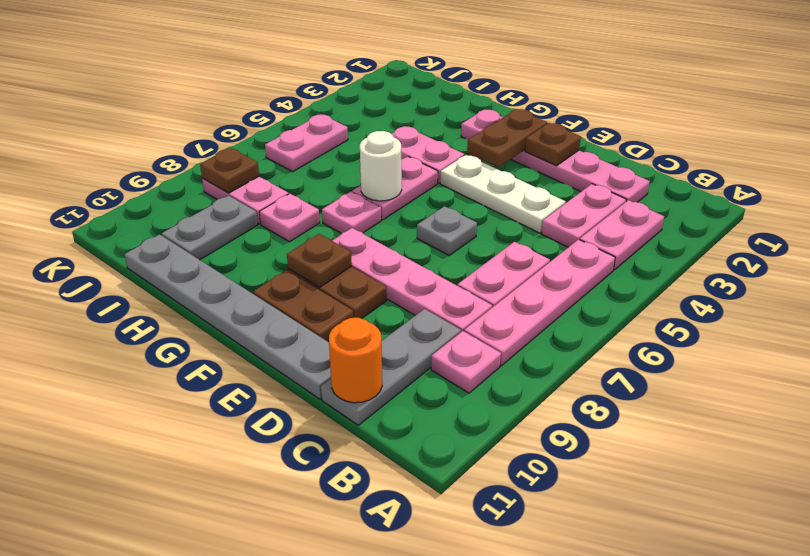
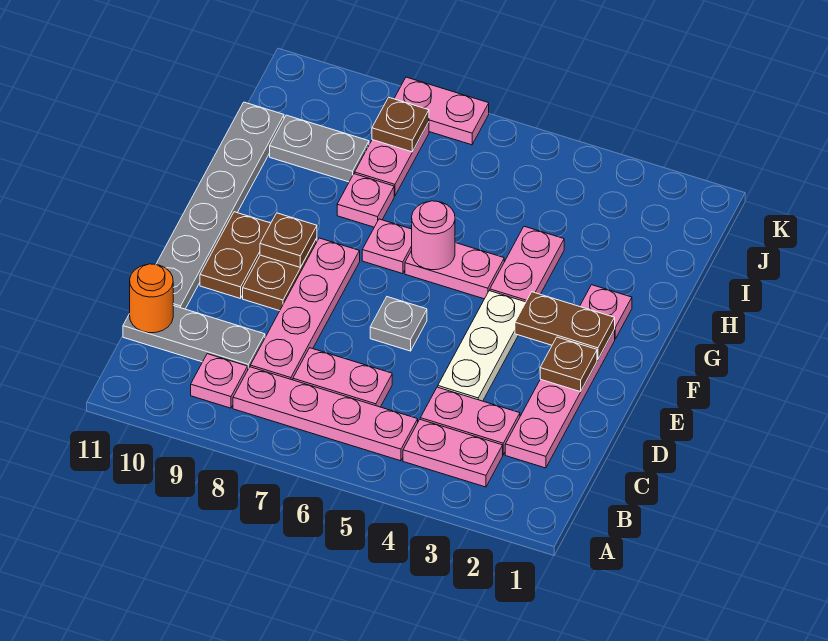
white 1x1 round brick [360,131,402,201] -> pink 1x1 round brick [412,201,455,270]
pink 1x2 plate [265,114,348,172] -> pink 1x2 plate moved to [394,77,489,145]

